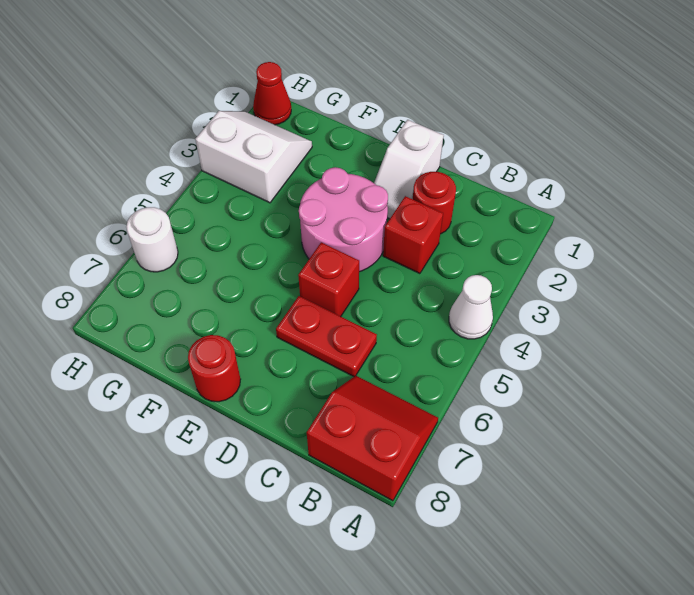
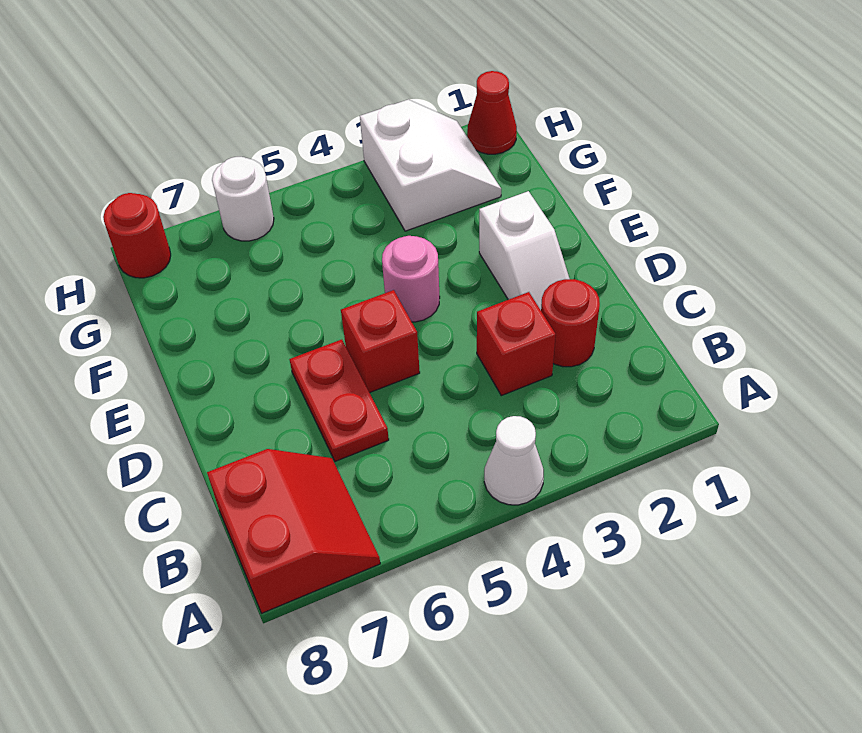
white 1x2 slope [374,120,444,219] -> white 1x2 slope turned to [479,191,570,310]
pink 2x2 round brick [299,167,388,272] -> pink 1x1 round brick [382,236,440,322]
red 1x1 round brick [188,335,241,402] -> red 1x1 round brick moved to [103,193,171,278]

